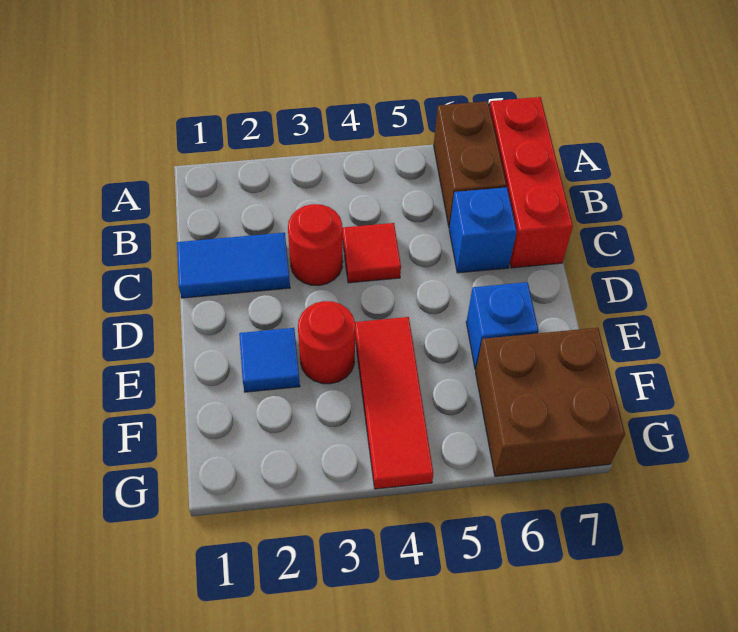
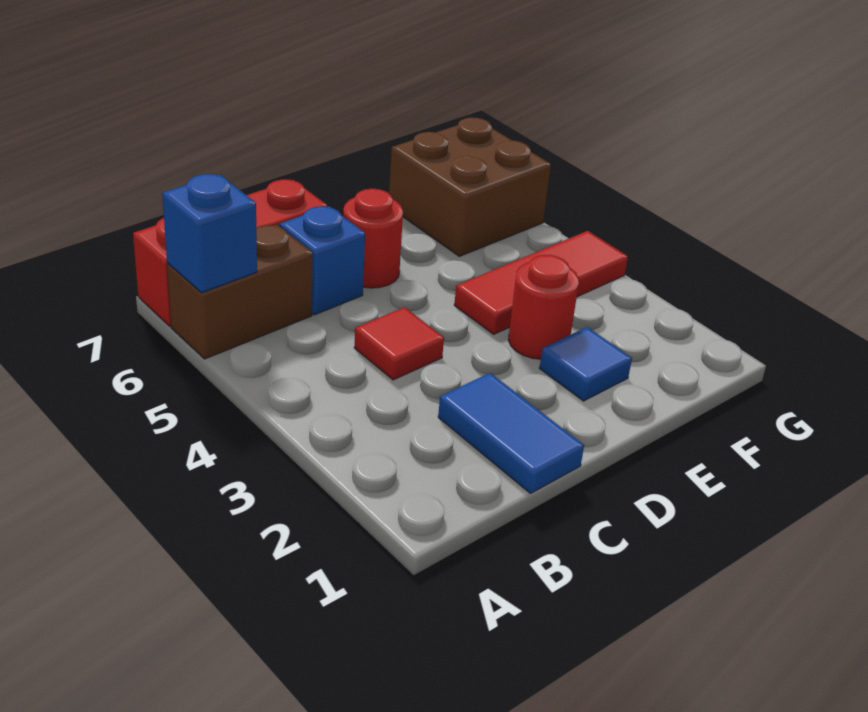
red 1x1 round brick [288,204,343,285] -> red 1x1 round brick moved to [343,189,403,288]
blue 1x1 brick [466,282,539,370] -> blue 1x1 brick moved to [162,174,257,293]

